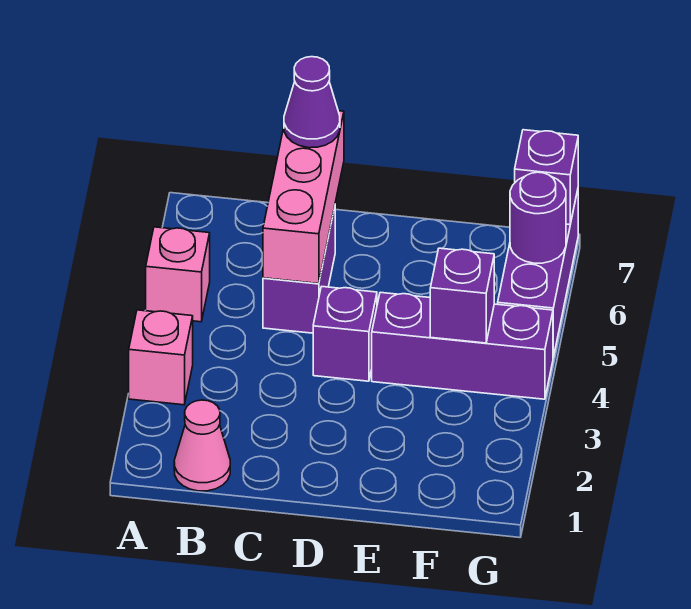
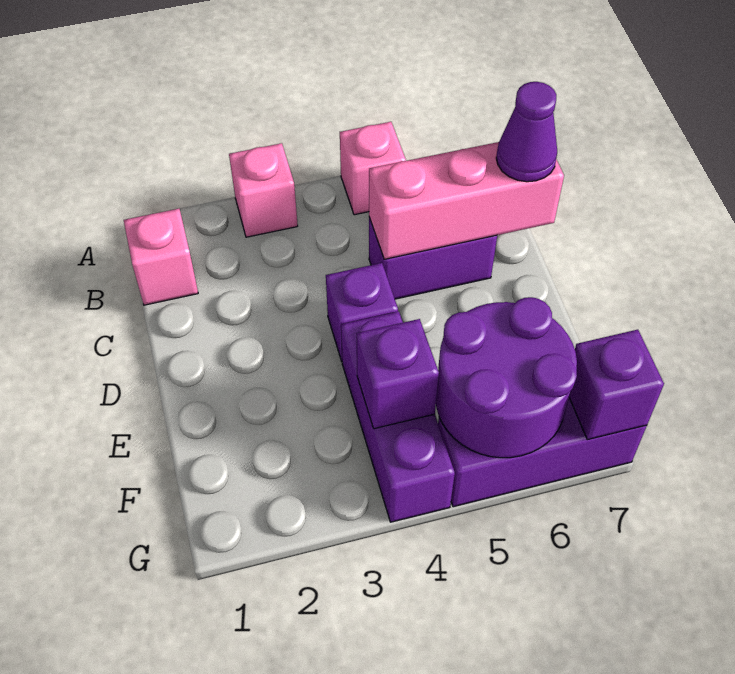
pink 1x1 cone [174,400,230,491] -> pink 1x1 brick [124,208,198,305]
purple 1x1 round brick [510,172,566,263] -> purple 2x2 round brick [436,297,577,458]

